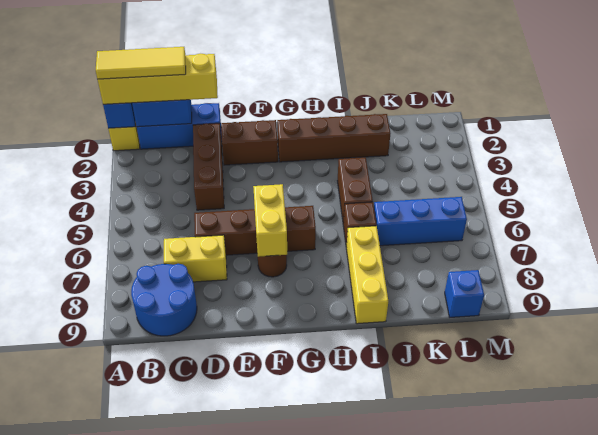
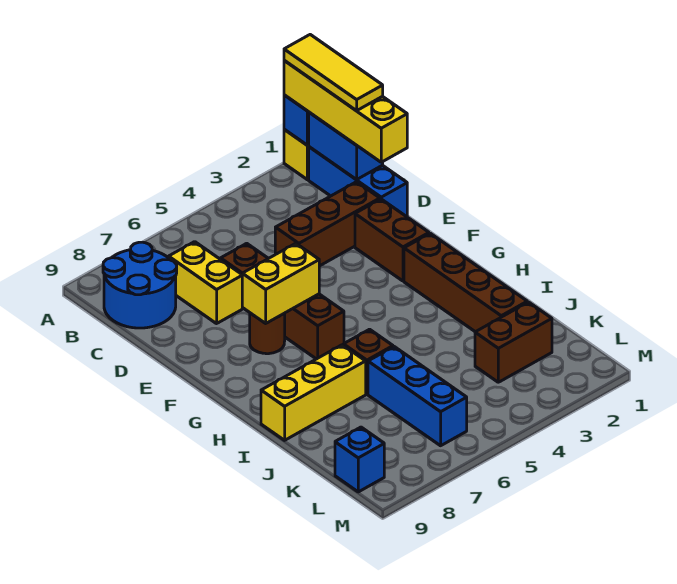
brown 1x2 brick [338,157,373,222] -> brown 1x2 brick moved to [475,302,552,382]

